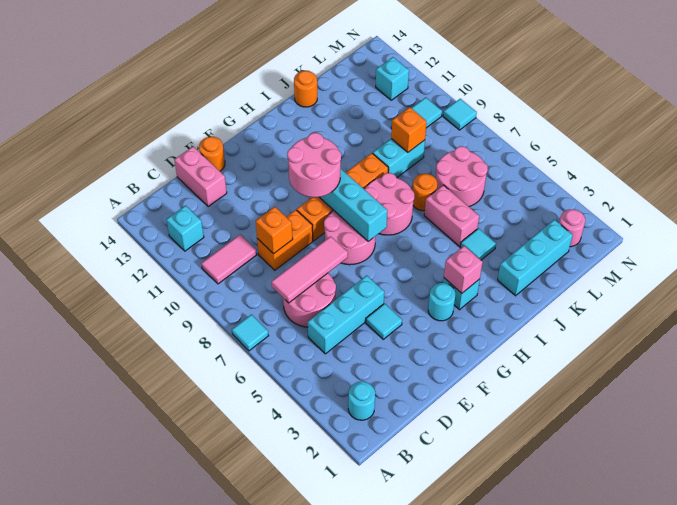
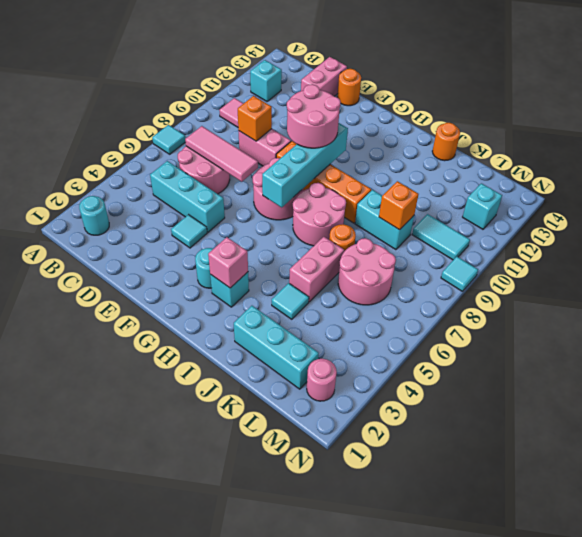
orange 1x2 brick [257,210,313,270] -> pink 1x2 brick [238,129,291,166]

